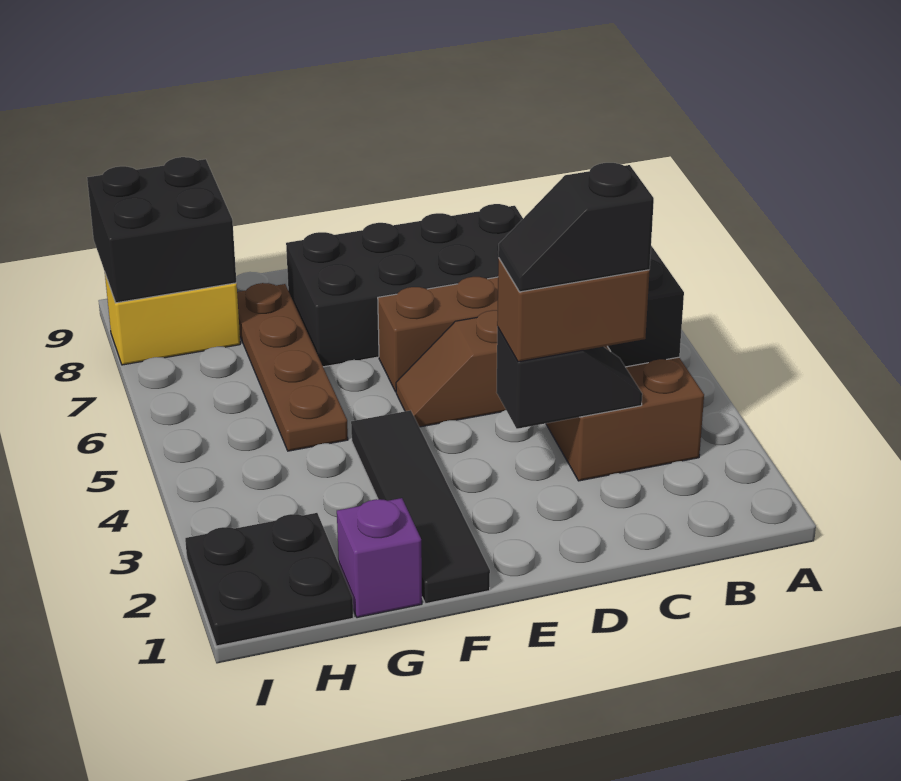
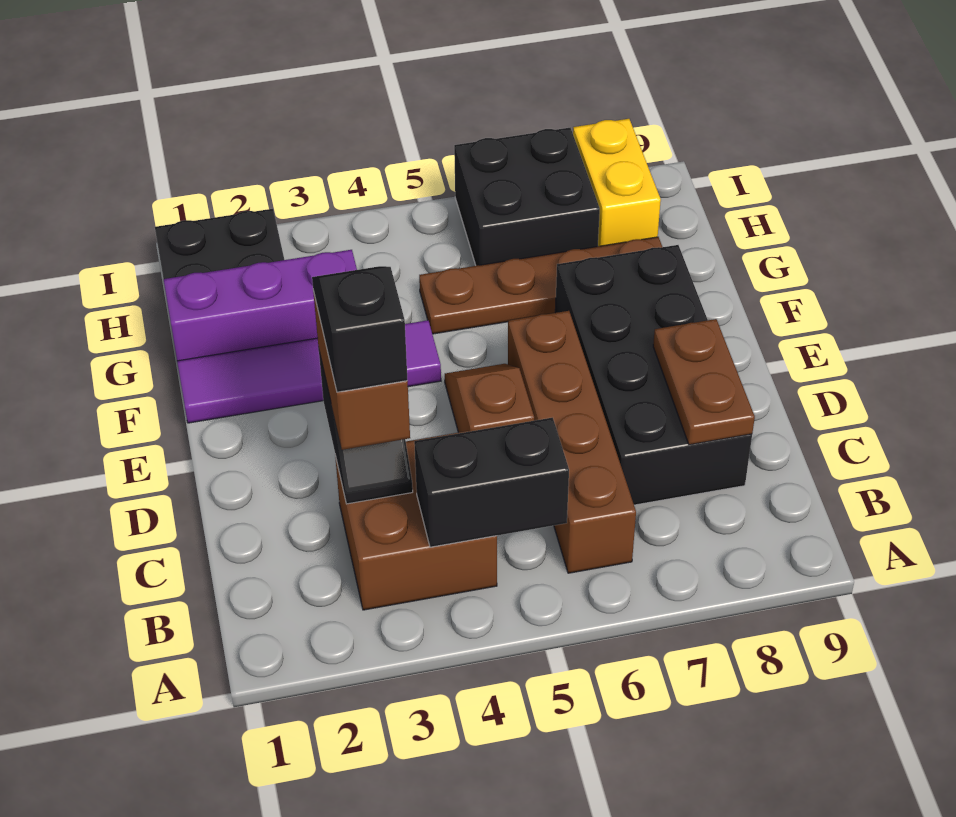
none -> brown 1x2 plate [653,319,755,445]
black 1x4 tile [351,410,490,604] -> purple 1x4 tile [177,320,441,423]
purple 1x1 brick [337,498,422,618] -> purple 1x3 brick [163,250,357,361]
black 2x2 brick [87,157,236,303] -> black 2x2 brick moved to [454,128,600,266]

